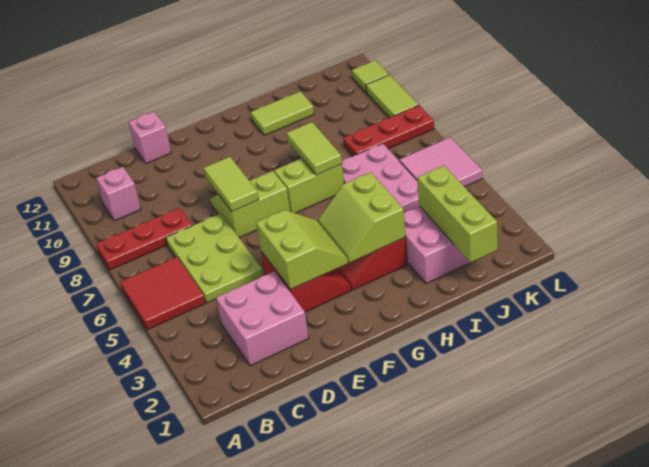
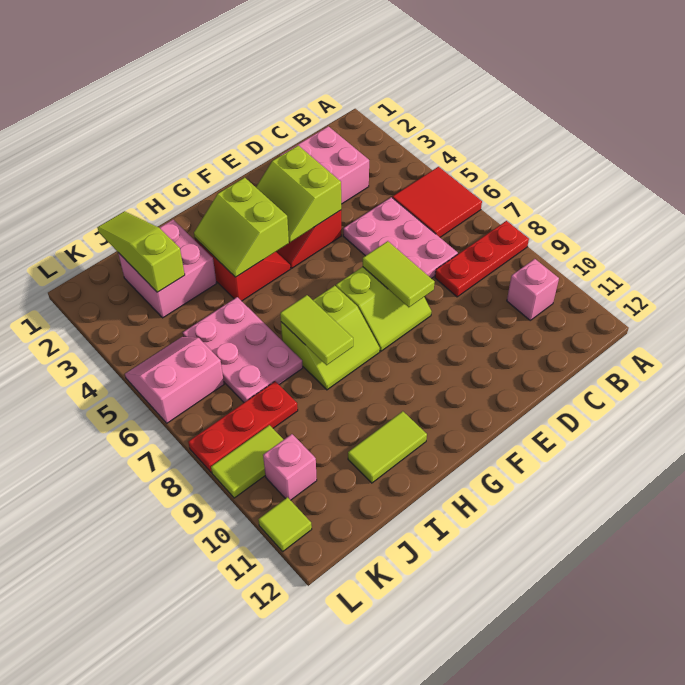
lime 2x3 plate [166,214,263,303] -> pink 2x3 plate [343,197,458,279]
pink 1x1 brick [129,112,171,163] -> pink 1x1 brick moved to [263,434,317,500]
lime 2x2 slope [318,172,406,262] -> lime 2x2 slope turned to [194,178,289,277]
lime 1x3 brick [417,166,498,263] -> lime 1x3 slope [97,211,185,292]
pink 2x2 tile [400,137,483,187] -> pink 2x2 slope [125,337,224,423]
lime 1x2 tile [366,75,418,118] -> lime 1x2 tile turned to [211,425,283,498]

